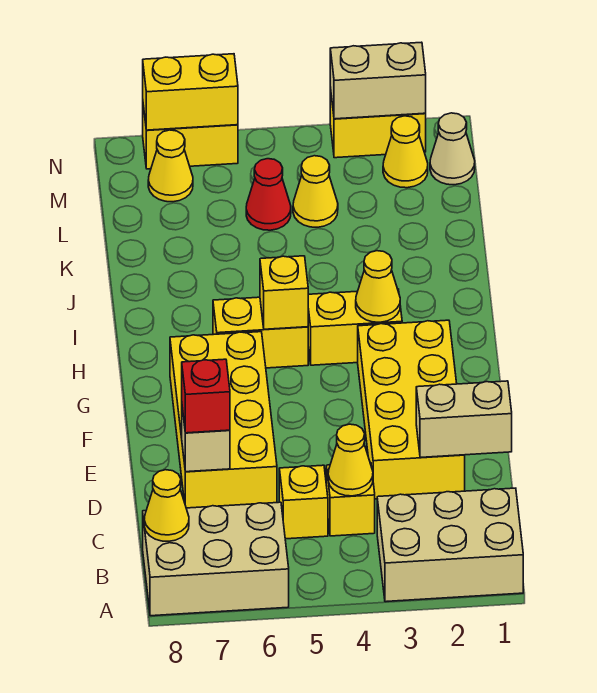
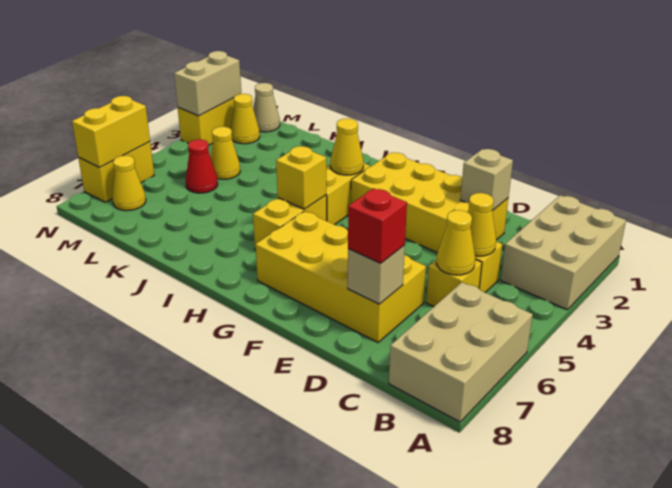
yellow 1x1 cone [144,470,189,541] -> yellow 1x1 cone moved to [436,210,475,275]
tan 1x2 brick [416,381,512,457] -> tan 1x1 brick [460,149,513,211]

